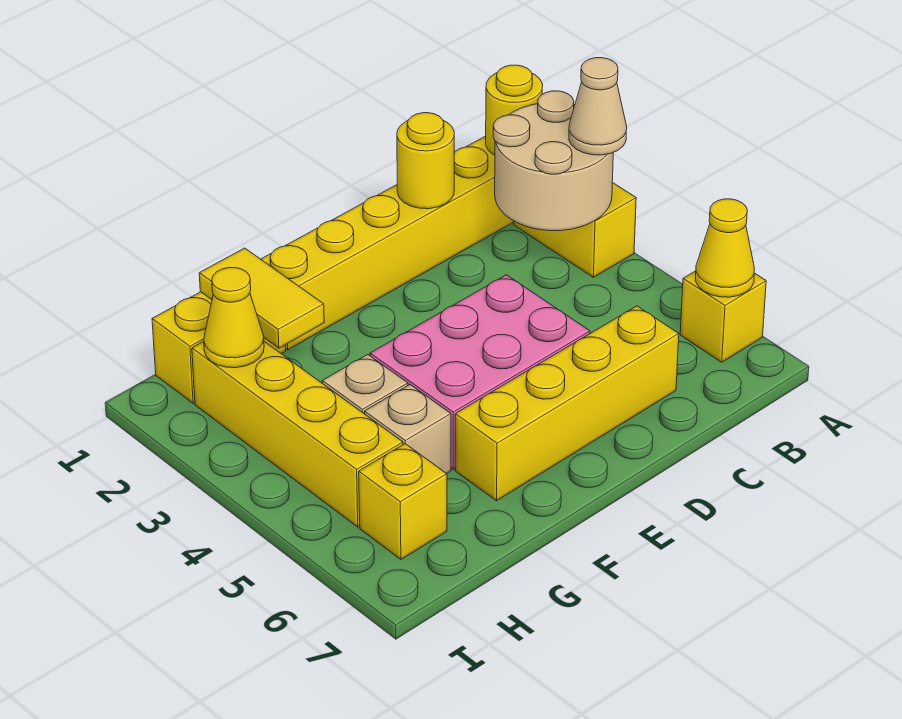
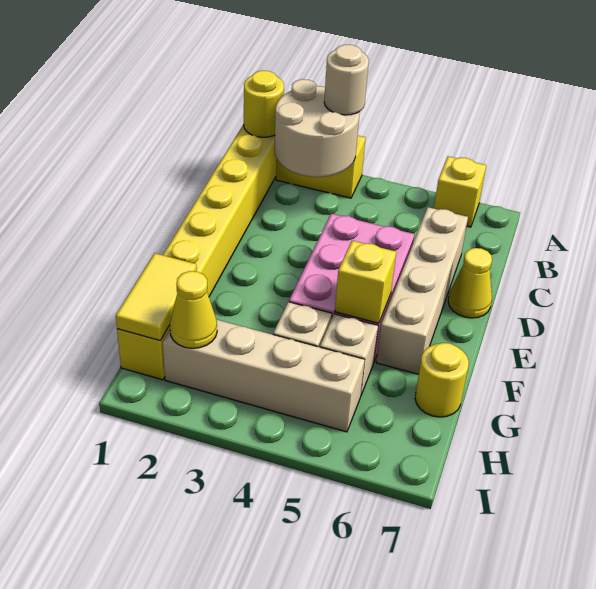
tan 1x1 cone [569,58,627,155] -> tan 1x1 round brick [324,45,369,115]
yellow 1x1 cone [696,199,754,297] -> yellow 1x1 cone moved to [448,248,492,318]
yellow 1x1 round brick [397,113,454,209] -> yellow 1x1 round brick moved to [415,343,469,417]
yellow 1x4 brick [455,306,679,501] -> tan 1x4 brick [376,207,468,374]
yellow 1x2 tile [199,248,324,348] -> yellow 1x2 tile turned to [116,253,197,340]
yellow 1x4 brick [192,341,403,527] -> tan 1x4 brick [163,320,365,432]
yellow 1x1 brick [359,444,447,559] -> yellow 1x1 brick moved to [335,241,396,323]

